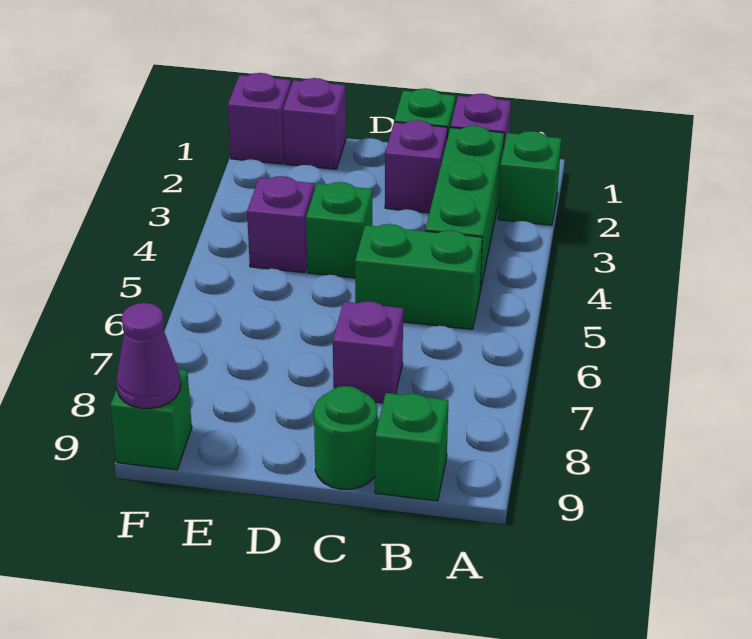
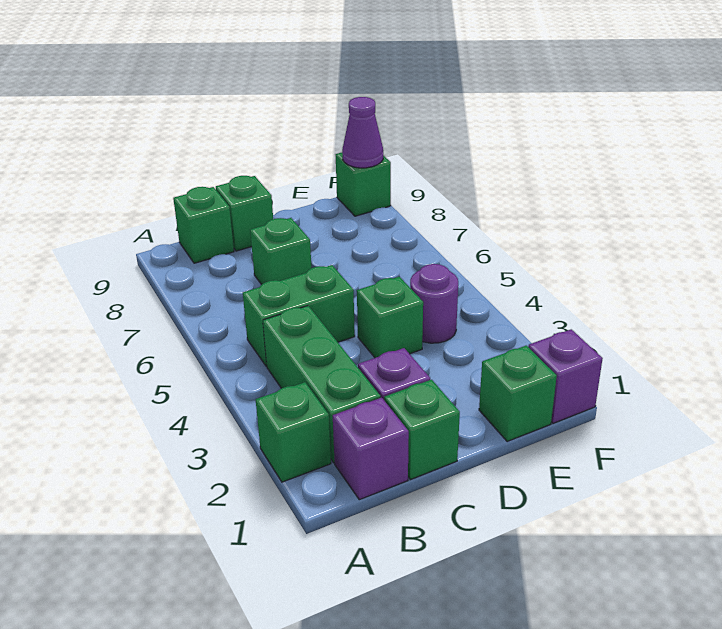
purple 1x1 brick [333,301,403,403] -> green 1x1 brick [250,218,311,285]
green 1x1 round brick [314,386,377,489] -> green 1x1 brick [216,176,273,251]
purple 1x1 brick [283,78,346,169] -> green 1x1 brick [479,345,557,442]
purple 1x1 brick [247,176,314,273] -> purple 1x1 round brick [410,264,458,343]

